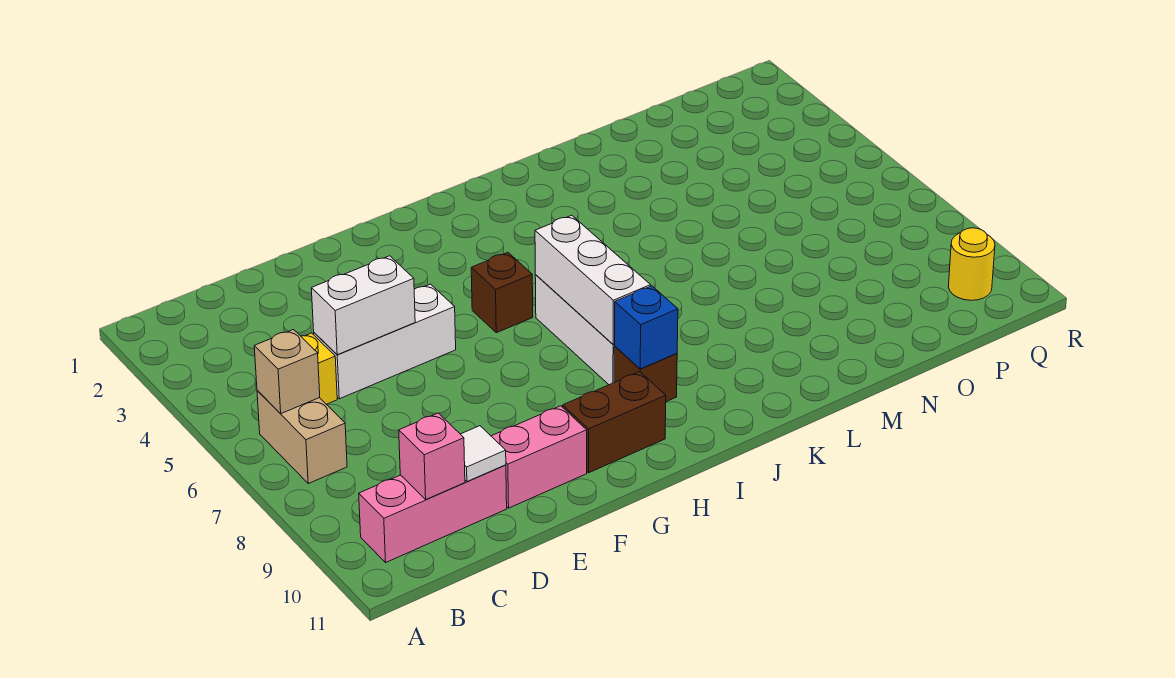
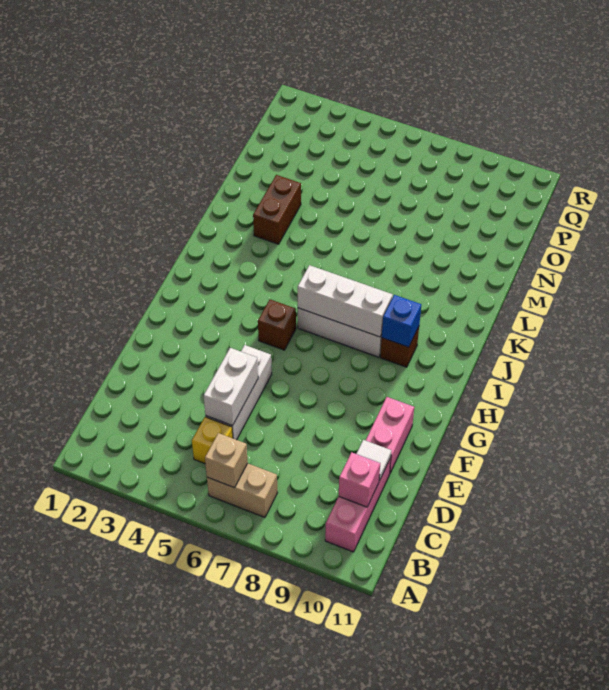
brown 1x2 brick [563,372,666,473] -> brown 1x2 brick moved to [253,175,301,244]
yellow 1x1 round brick [948,228,995,300] -> none

